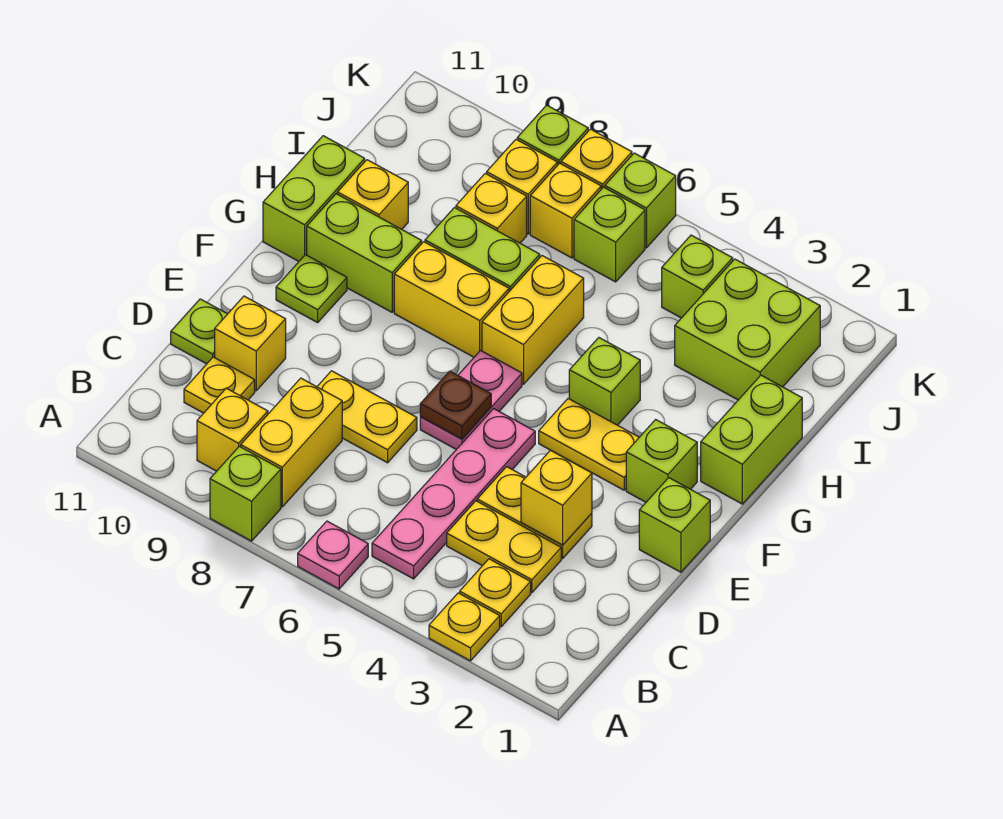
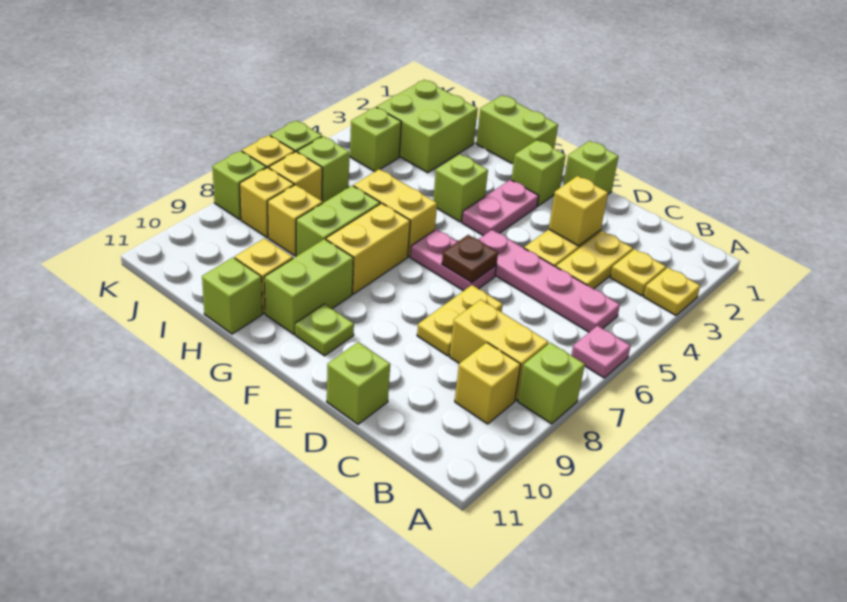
yellow 1x1 plate [184,357,255,413] -> none
yellow 1x1 brick [215,296,286,391] -> none
lime 1x1 plate [171,299,227,364] -> lime 1x1 brick [327,342,390,424]
yellow 1x2 plate [539,399,639,490] -> pink 1x2 plate [462,180,539,236]
lime 1x2 brick [263,136,365,261] -> lime 1x1 brick [202,258,262,334]

